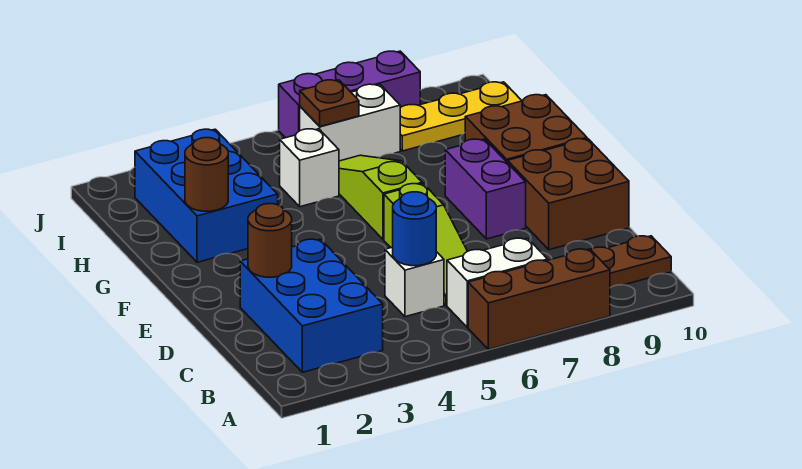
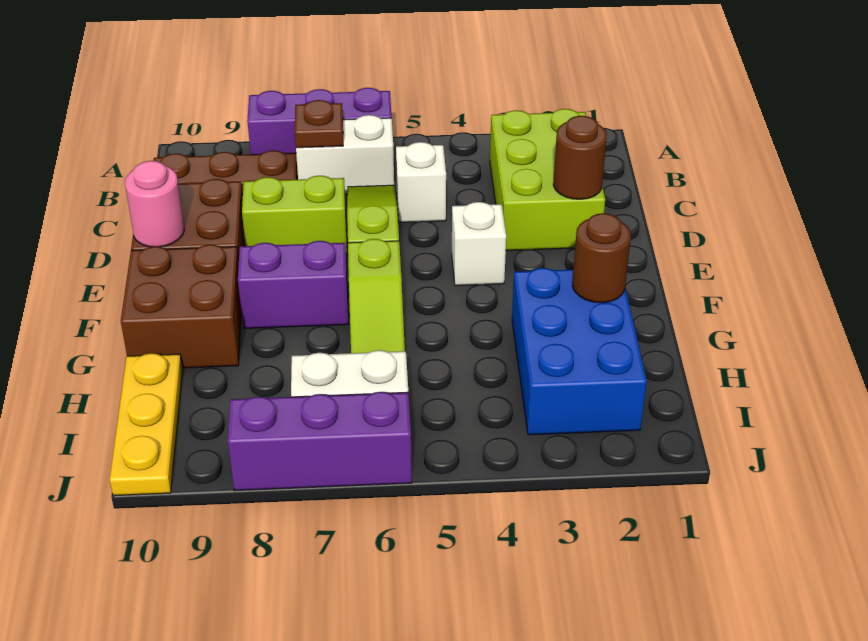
brown 1x3 brick [468,249,610,349] -> purple 1x3 brick [247,88,392,154]
blue 2x3 brick [240,239,383,372] -> lime 2x3 brick [490,109,605,250]
blue 1x1 round brick [393,192,436,266] -> none
none -> lime 1x2 brick [242,176,347,256]
purple 1x2 brick [445,139,526,239] -> purple 1x2 brick turned to [238,241,348,328]
none -> pink 1x1 round brick [125,161,184,247]
white 1x1 brick [280,129,339,207] -> white 1x1 brick moved to [452,202,506,286]
brown 1x1 plate [300,80,359,126] -> brown 1x1 plate moved to [295,100,343,148]
yellow 1x3 plate [400,82,522,151] -> yellow 1x3 plate turned to [110,353,183,496]

